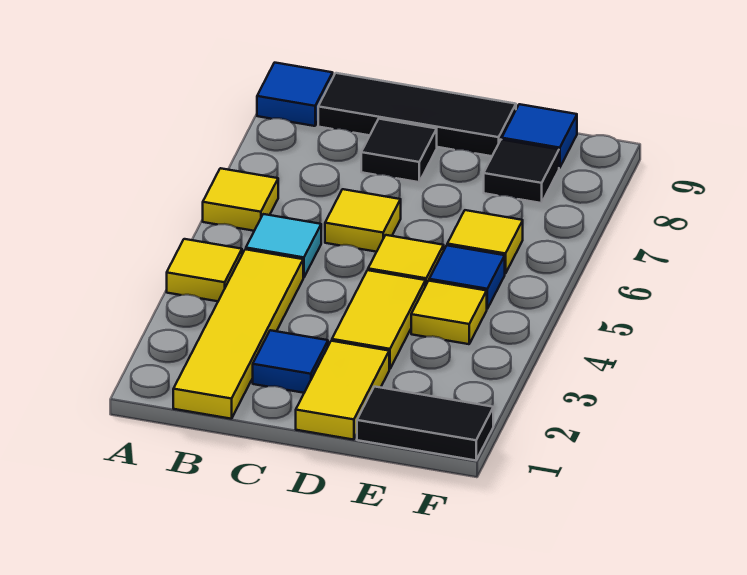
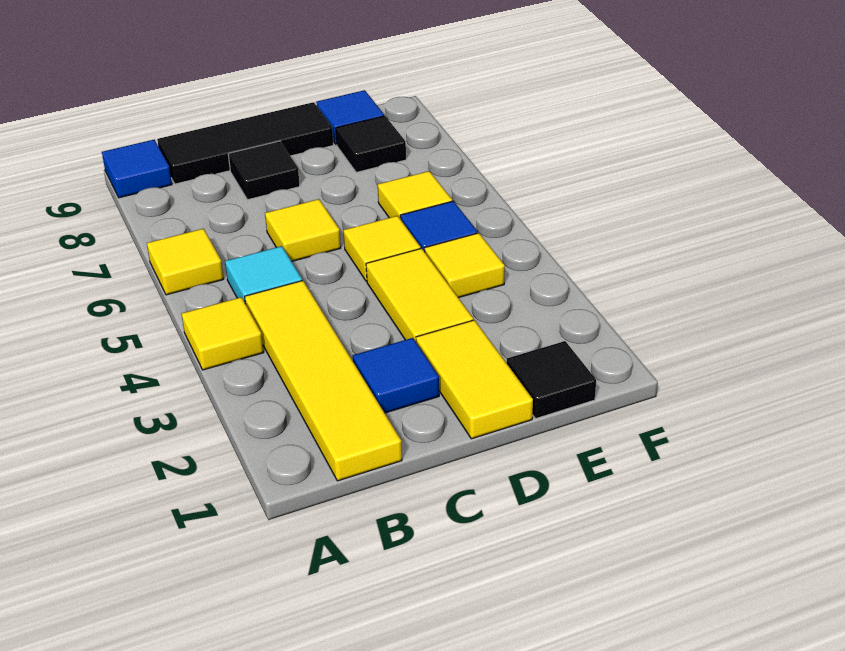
black 1x2 tile [357,387,493,460] -> black 1x1 tile [507,341,596,418]

